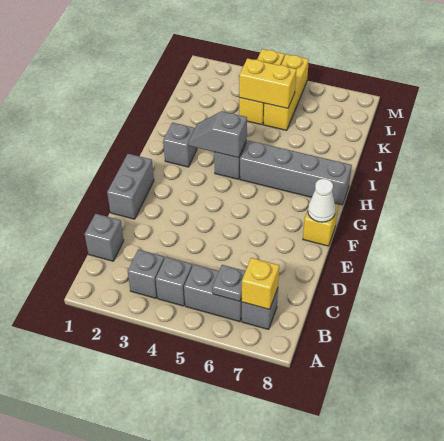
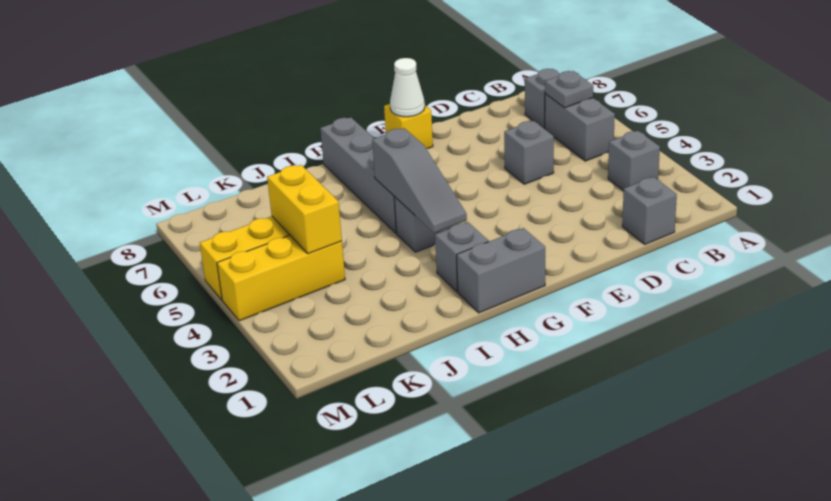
grey 1x1 brick [156,257,192,306] -> grey 1x1 brick moved to [504,121,554,184]
yellow 1x1 brick [242,258,279,309] -> none
grey 1x2 brick [107,154,154,219] -> grey 1x2 brick moved to [457,228,545,313]
grey 1x2 slope [188,111,247,158] -> grey 1x3 slope [372,128,467,233]

